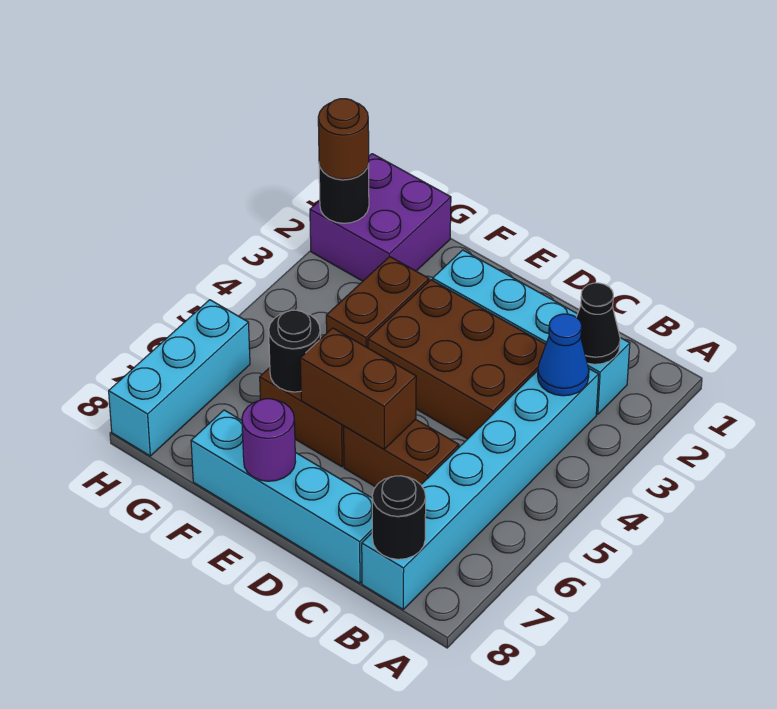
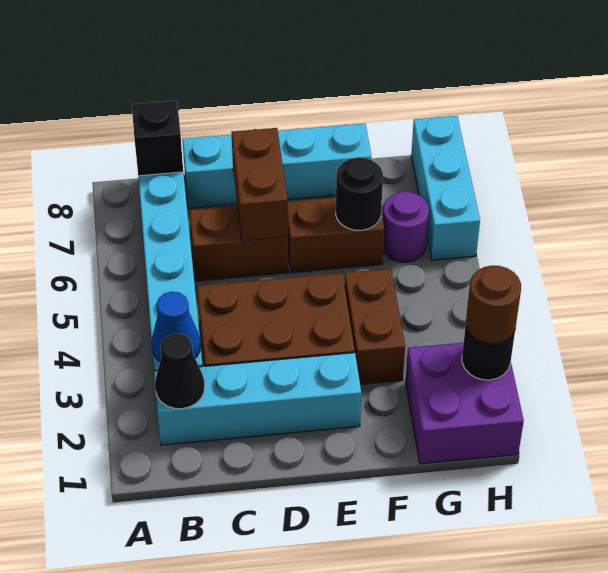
black 1x1 round brick [372,476,426,559] -> black 1x1 brick [132,100,183,176]
brown 1x2 brick [300,328,416,449] -> brown 1x2 brick turned to [231,128,288,241]
purple 1x1 round brick [242,399,296,481] -> purple 1x1 round brick moved to [383,192,429,262]

